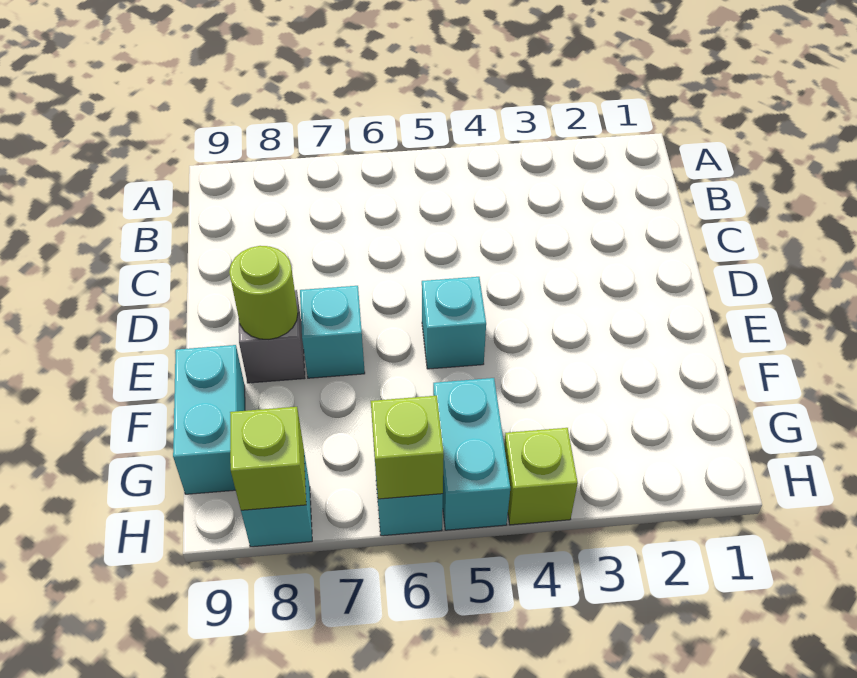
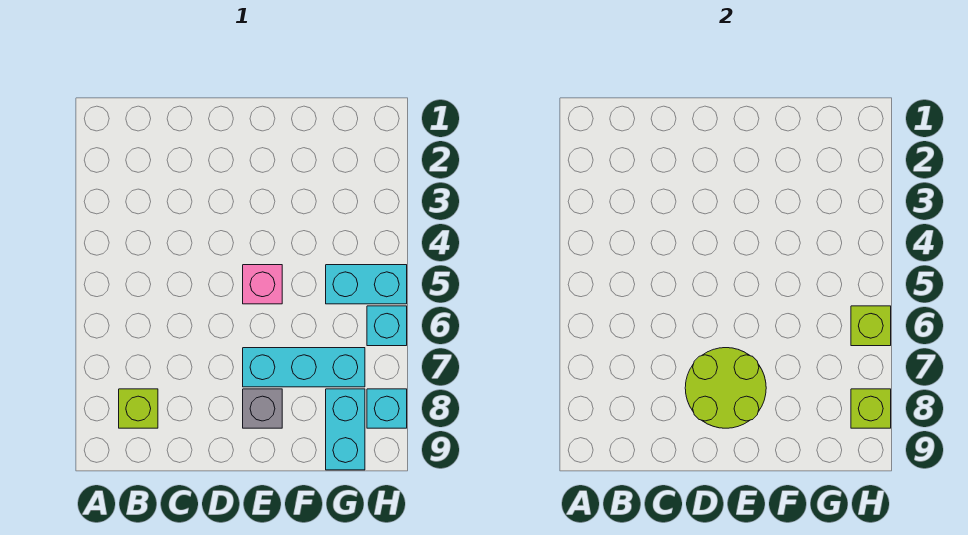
cyan 1x1 brick [422,277,486,369] -> pink 1x1 brick [243,265,282,304]
cyan 1x1 brick [300,286,365,378] -> cyan 1x3 brick [243,348,365,387]
lime 1x1 round brick [229,246,298,339] -> lime 2x2 round brick [685,348,766,428]
cyan 1x2 brick [173,345,245,494] -> cyan 1x2 brick turned to [326,389,365,470]
lime 1x1 brick [504,428,578,525] -> lime 1x1 brick moved to [119,389,158,428]

